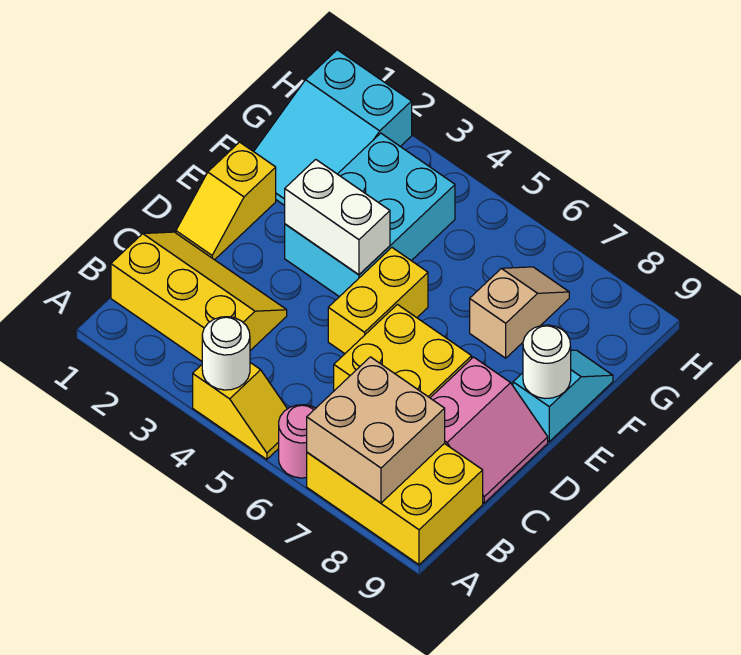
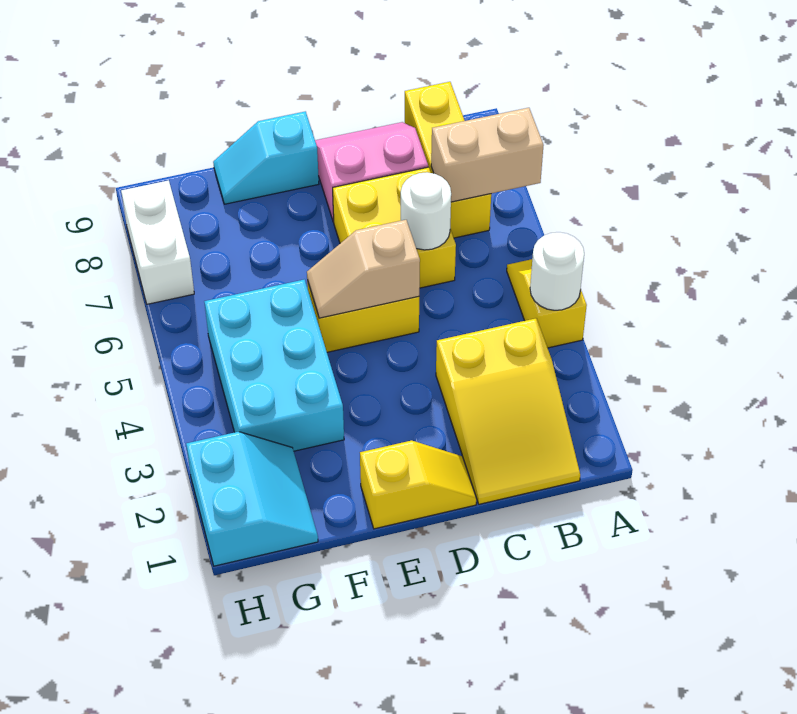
pink 1x1 round brick [279,405,316,478] -> none
yellow 2x3 brick [307,443,483,565] -> yellow 1x3 brick [405,82,491,238]
tan 2x2 brick [307,357,445,503] -> tan 1x2 brick [431,108,544,202]
yellow 2x3 slope [111,232,287,361] -> yellow 2x3 slope turned to [436,318,580,504]
cyan 2x3 brick [285,133,455,297] -> cyan 2x3 brick turned to [204,279,344,451]
white 1x2 brick [285,159,390,275] -> white 1x2 brick moved to [121,180,194,304]
white 1x1 round brick [523,325,571,398] -> white 1x1 round brick moved to [401,172,451,250]
cyan 2x3 slope [254,50,412,206] -> cyan 2x2 slope [186,432,318,566]
tan 1x2 slope [470,267,569,358] -> tan 1x2 slope moved to [307,220,420,318]

